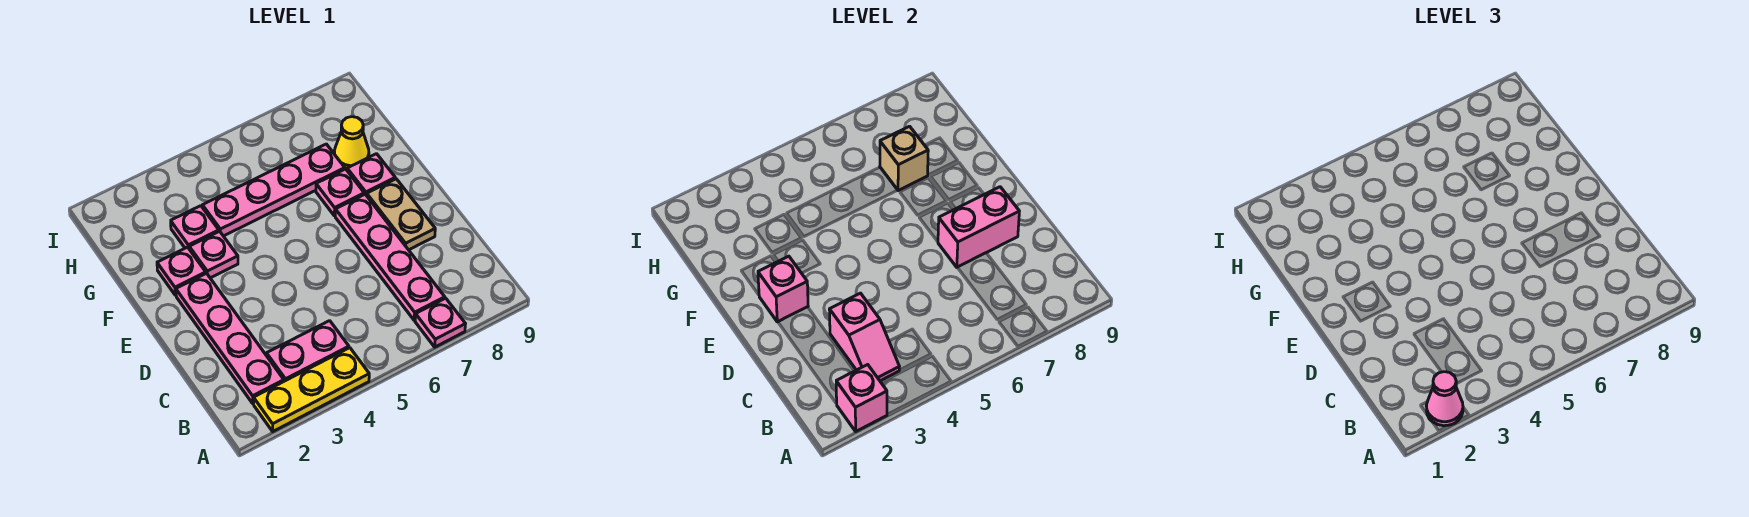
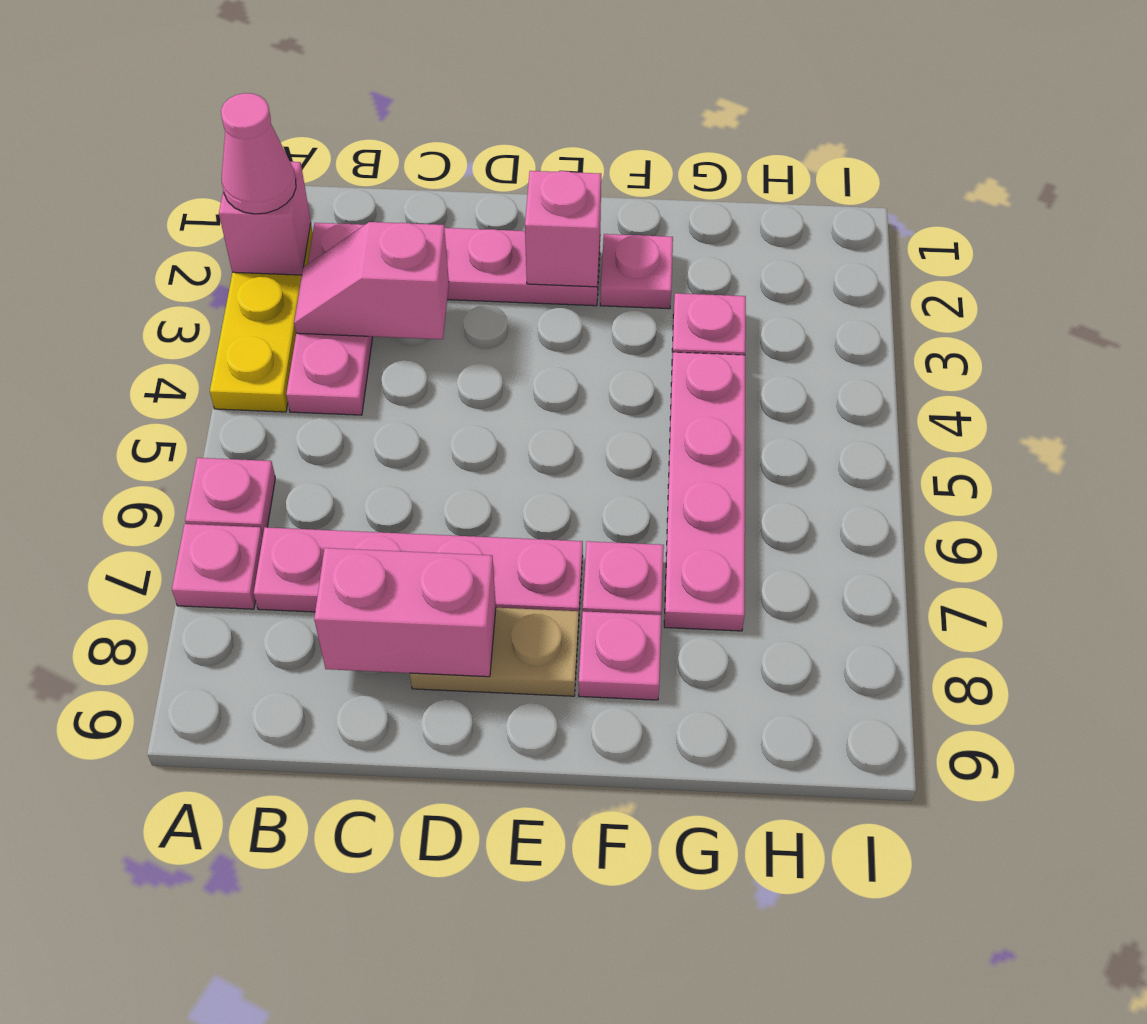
pink 1x2 brick [938,187,1019,267] -> pink 1x2 brick turned to [314,548,496,677]
pink 1x1 plate [189,231,238,278] -> pink 1x1 plate moved to [185,458,275,535]
tan 1x1 brick [880,126,928,191] -> none
yellow 1x1 cone [334,117,369,169] -> none

